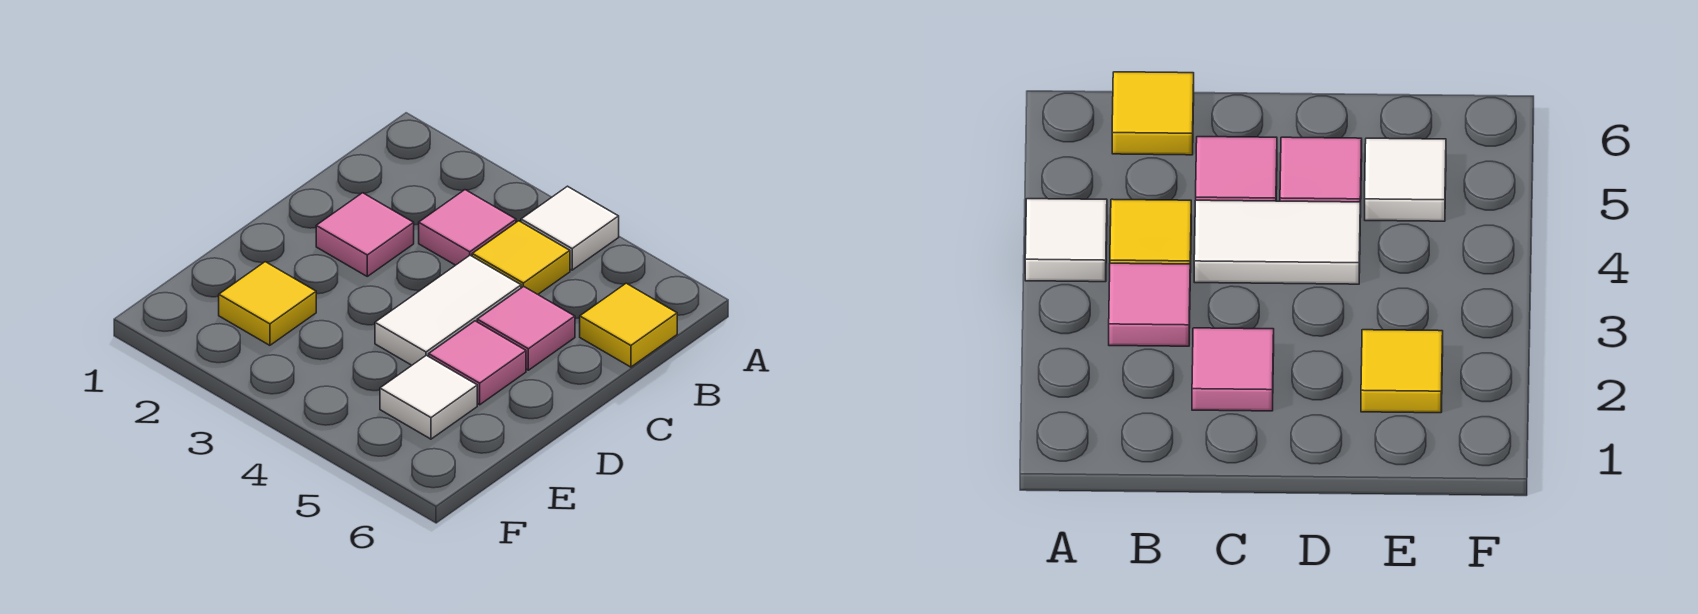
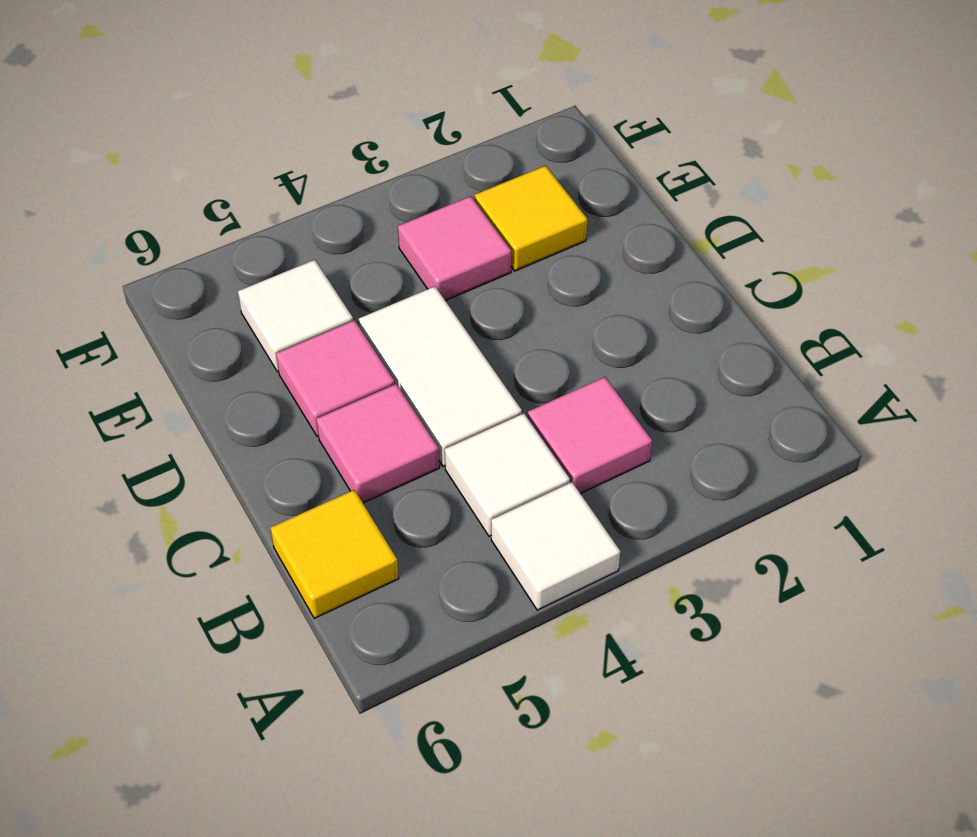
yellow 1x1 tile [472,221,570,294] -> white 1x1 tile [445,413,570,536]
pink 1x1 tile [316,193,414,276] -> pink 1x1 tile moved to [398,196,511,301]

